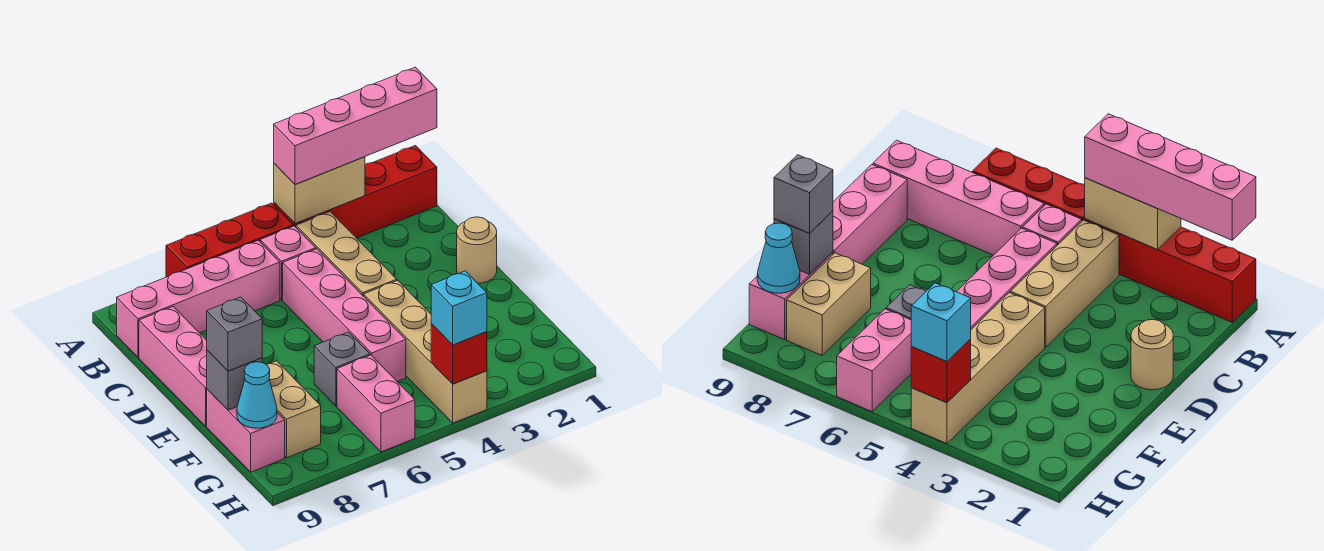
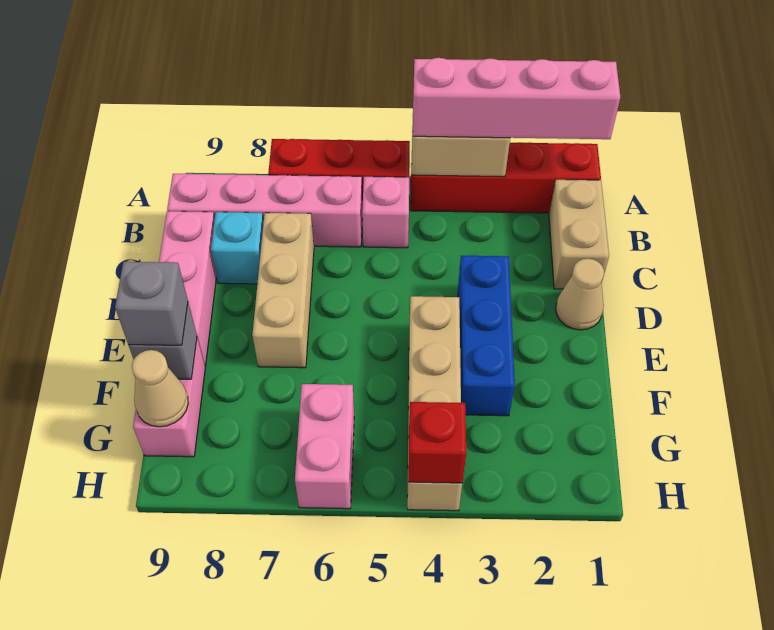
tan 1x3 brick [296,212,397,296] -> tan 1x3 brick moved to [252,213,314,368]
pink 1x4 brick [283,249,406,382] -> none
tan 1x1 round brick [457,217,497,283] -> tan 1x1 cone [556,259,604,330]
none -> blue 1x3 brick [458,256,515,416]
grey 1x1 brick [314,332,370,406] -> none
tan 1x2 brick [266,361,321,458] -> tan 1x2 brick moved to [549,180,609,289]
cyan 1x1 cone [237,362,277,428] -> tan 1x1 cone [132,350,188,427]
cyan 1x1 brick [431,271,487,345] -> cyan 1x1 brick moved to [211,212,264,284]

